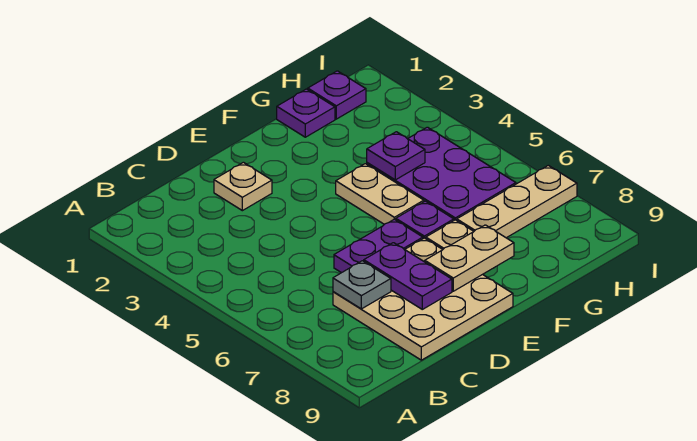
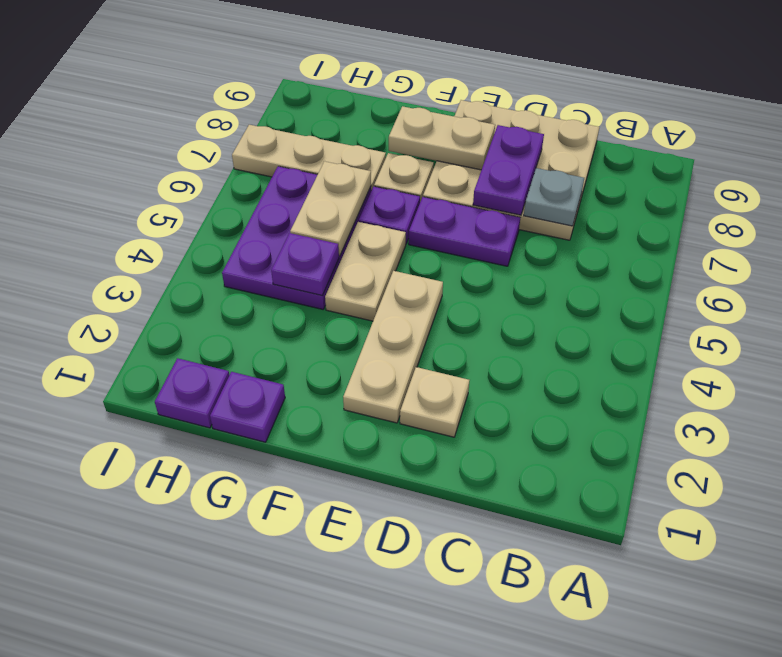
none -> tan 1x3 plate [343,271,443,423]
none -> tan 1x2 plate [290,161,371,256]

